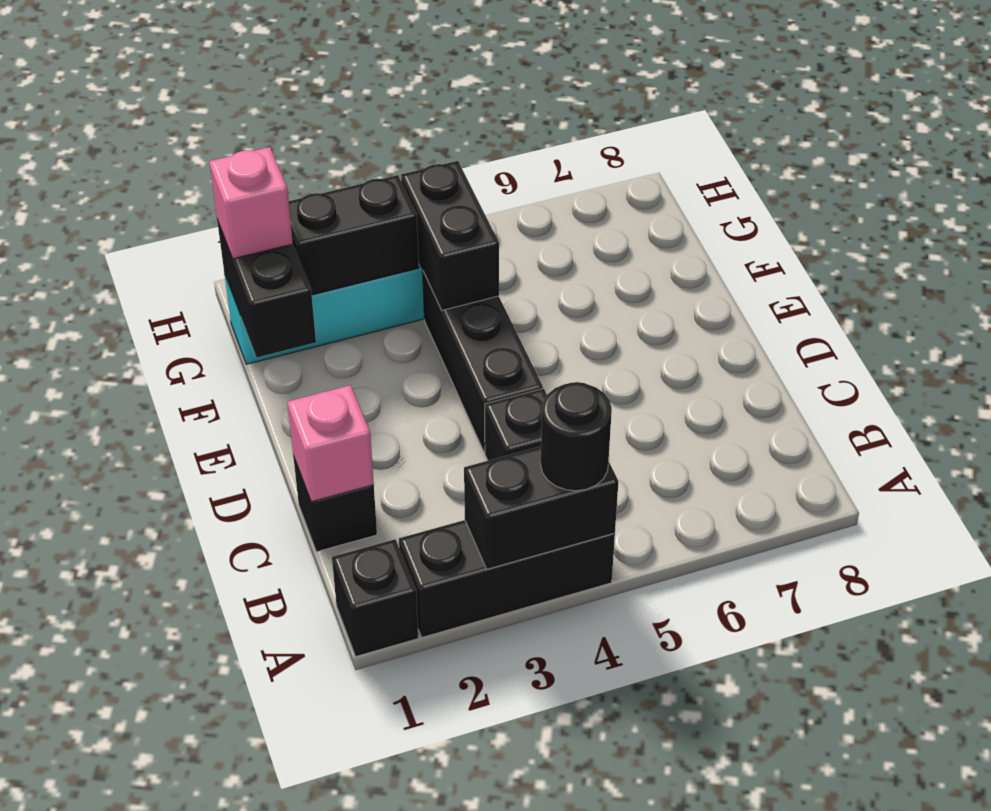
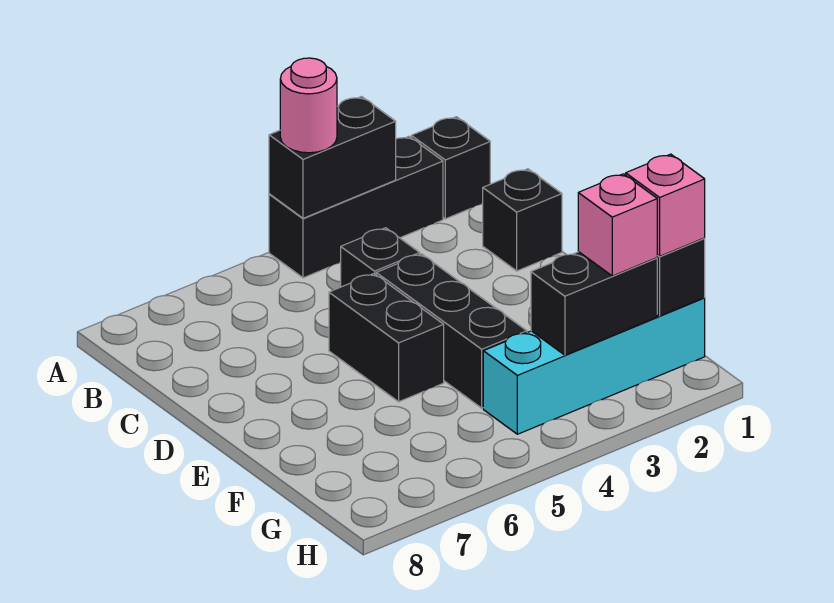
black 1x1 round brick [541,382,612,491] -> pink 1x1 round brick [280,58,337,153]
pink 1x1 brick [287,385,374,502] -> pink 1x1 brick moved to [578,174,657,276]
black 1x2 brick [401,161,499,310] -> black 1x2 brick moved to [329,274,444,402]

